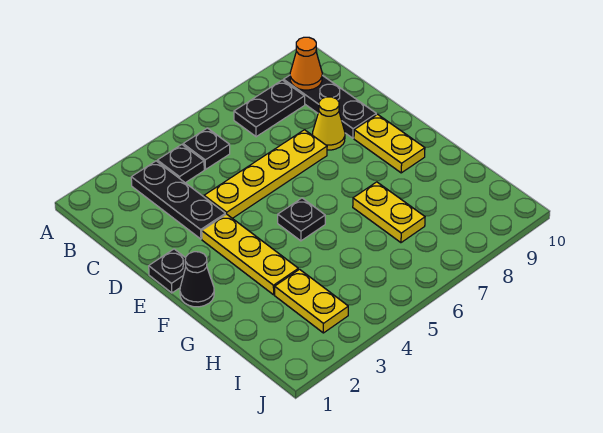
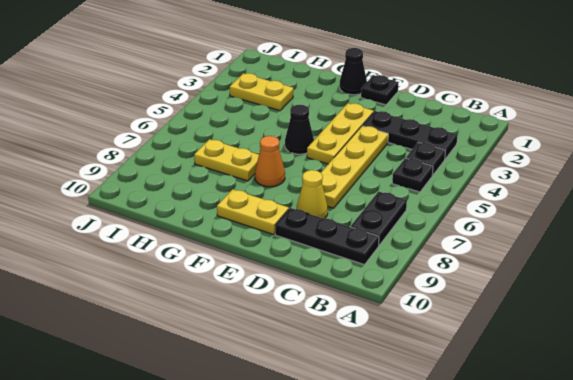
orange 1x1 cone [290,37,322,90] -> orange 1x1 cone moved to [255,136,285,187]
yellow 1x3 plate [202,214,298,295] -> yellow 1x3 plate turned to [307,103,374,164]
black 1x1 plate [278,198,325,241] -> black 1x1 cone [285,105,314,154]

